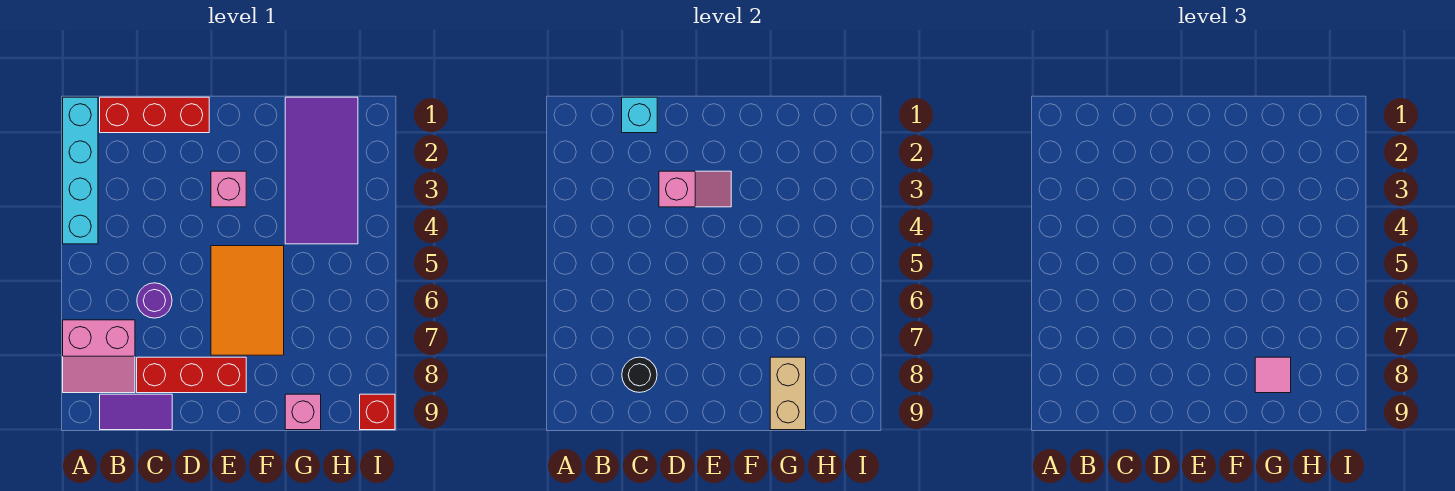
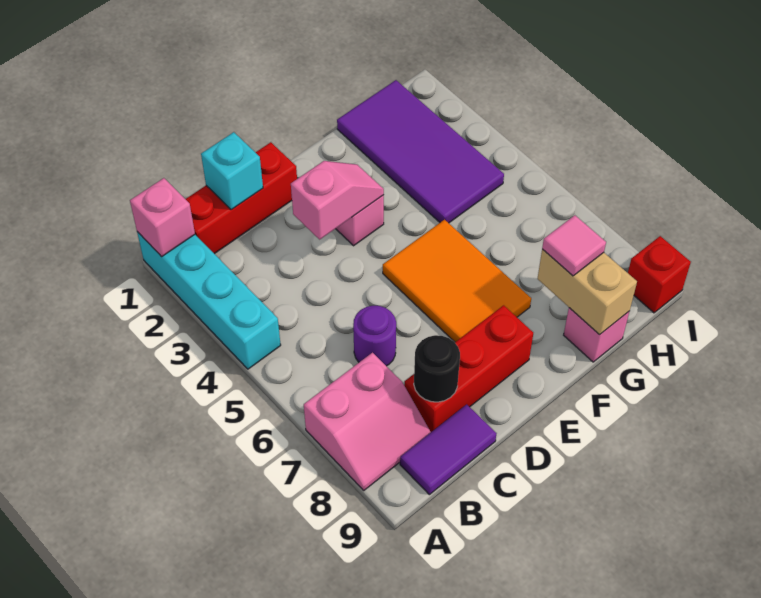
none -> pink 1x1 brick [130,178,195,257]

